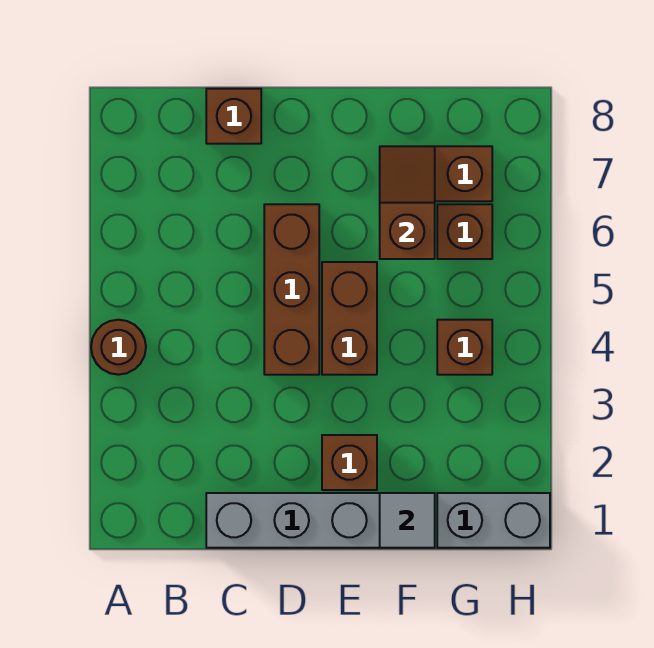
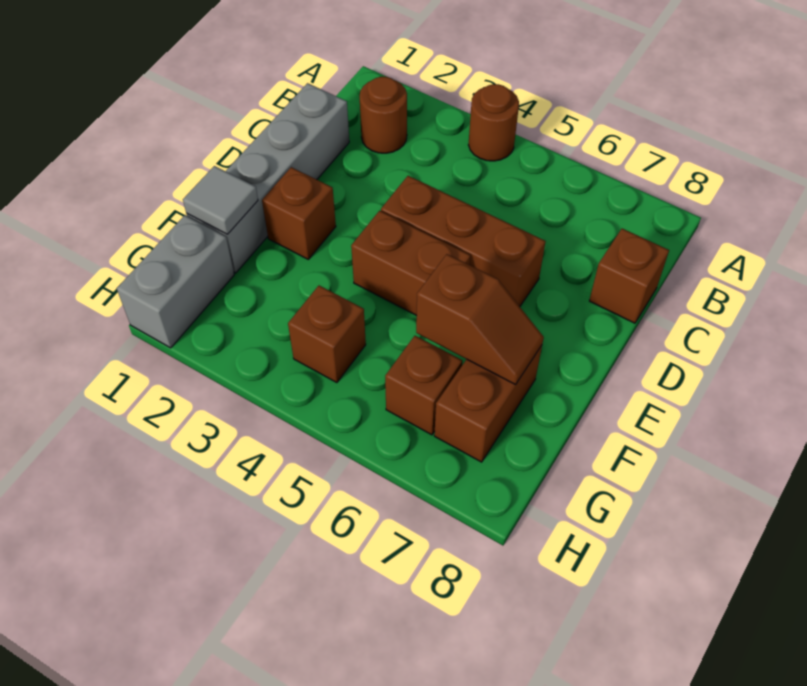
none -> brown 1x1 round brick [360,77,407,153]

